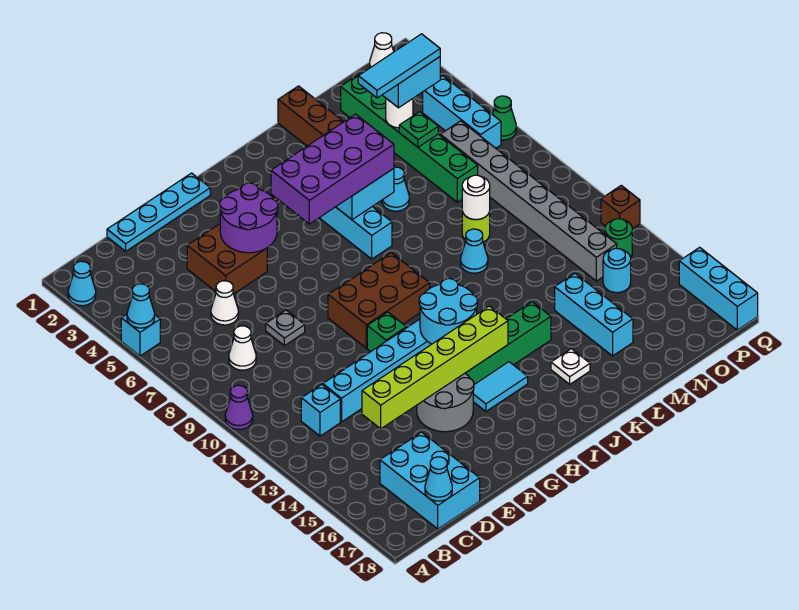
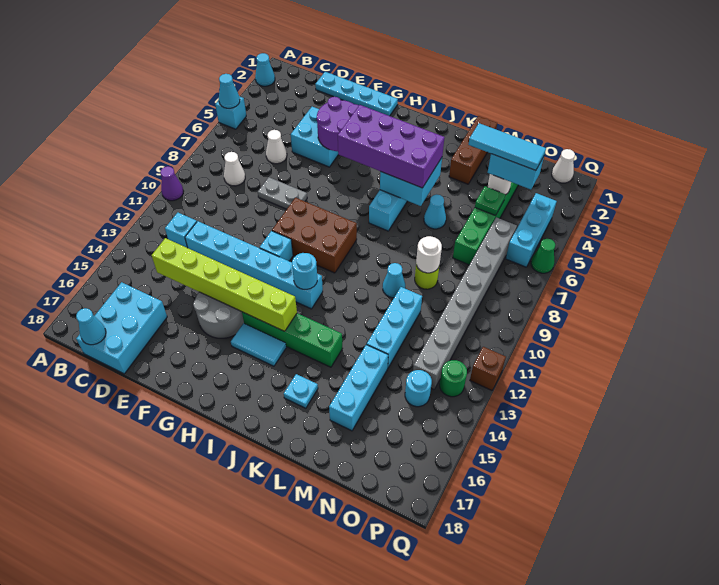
brown 2x2 brick [187,224,267,294] -> cyan 2x2 brick [291,107,338,167]
grey 1x1 plate [266,310,305,346] -> grey 1x2 plate [258,177,307,209]
green 1x1 brick [367,312,406,352] -> cyan 1x1 brick [260,231,293,261]
cyan 2x2 round brick [419,279,477,344] -> cyan 1x1 round brick [292,253,317,289]
white 1x1 plate [551,349,590,384] -> cyan 1x1 plate [284,374,318,408]
cyan 1x3 brick [679,247,758,330] -> cyan 1x3 brick moved to [367,287,422,368]

